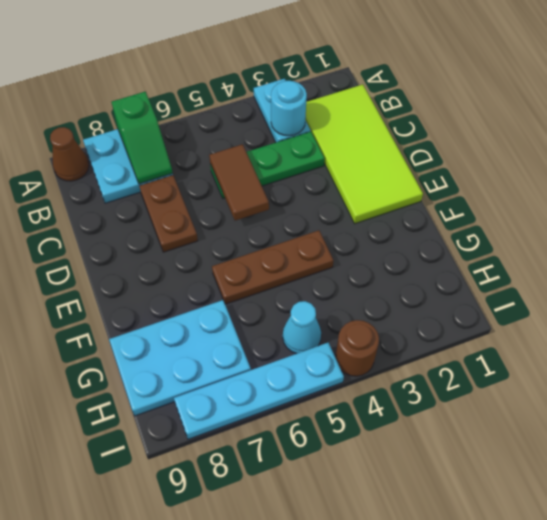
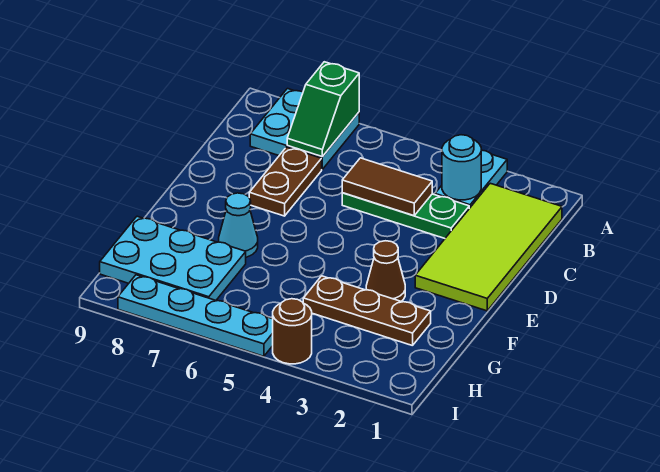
brown 1x1 cone [50,127,89,181] -> brown 1x1 cone moved to [366,241,405,301]
brown 1x2 tile [209,144,269,221] -> brown 1x2 tile turned to [342,158,432,216]
brown 1x3 plate [212,230,334,304] -> brown 1x3 plate moved to [303,276,431,346]
cyan 1x1 cone [283,301,321,354] -> cyan 1x1 cone moved to [219,193,258,257]

